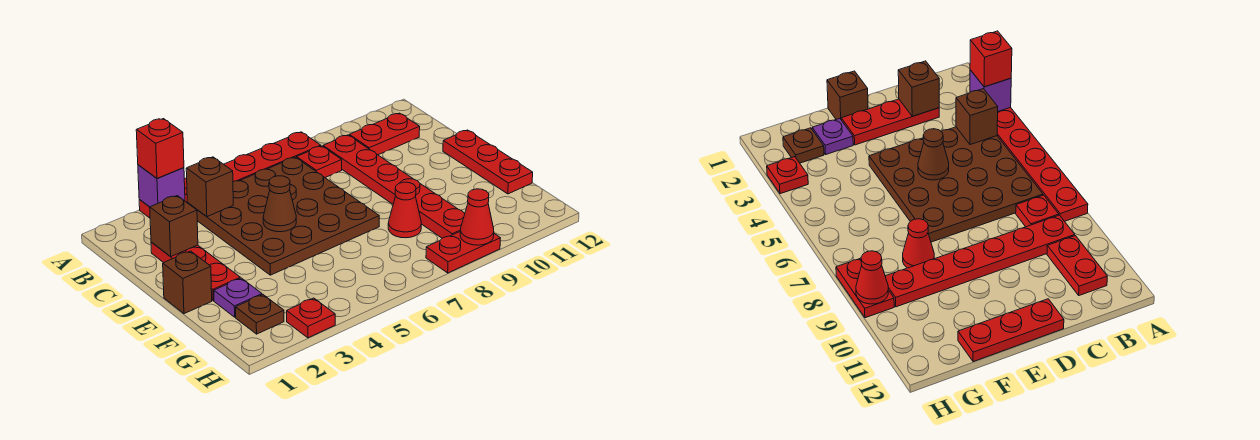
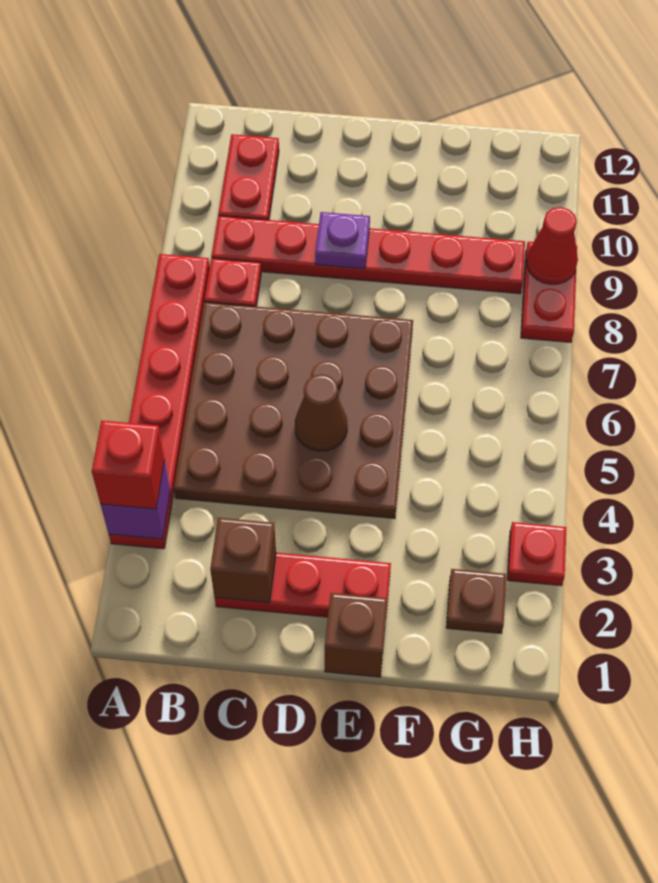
brown 1x1 brick [186,157,233,217] -> none
red 1x3 plate [443,130,533,194] -> none
purple 1x1 plate [214,278,262,317] -> purple 1x1 plate moved to [315,212,370,269]
red 1x1 cone [388,182,421,238] -> none

